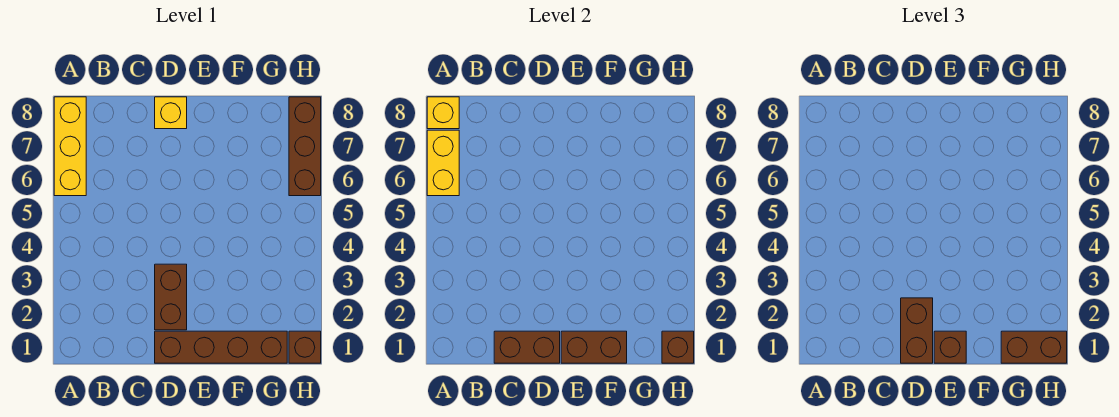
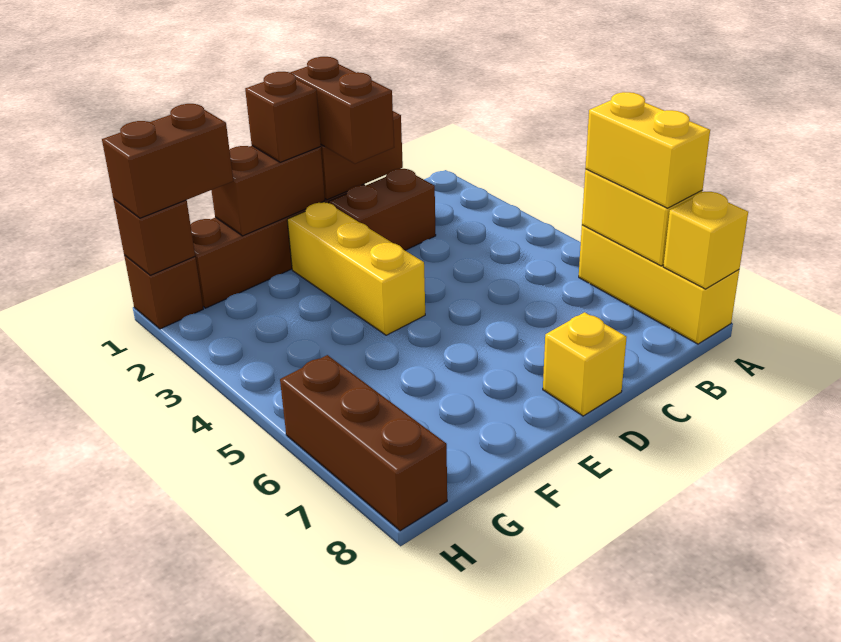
none -> yellow 1x2 brick [585,92,710,208]
brown 1x2 brick [155,264,187,330] -> brown 1x2 brick turned to [329,169,436,250]
none -> yellow 1x3 brick [287,202,425,335]

